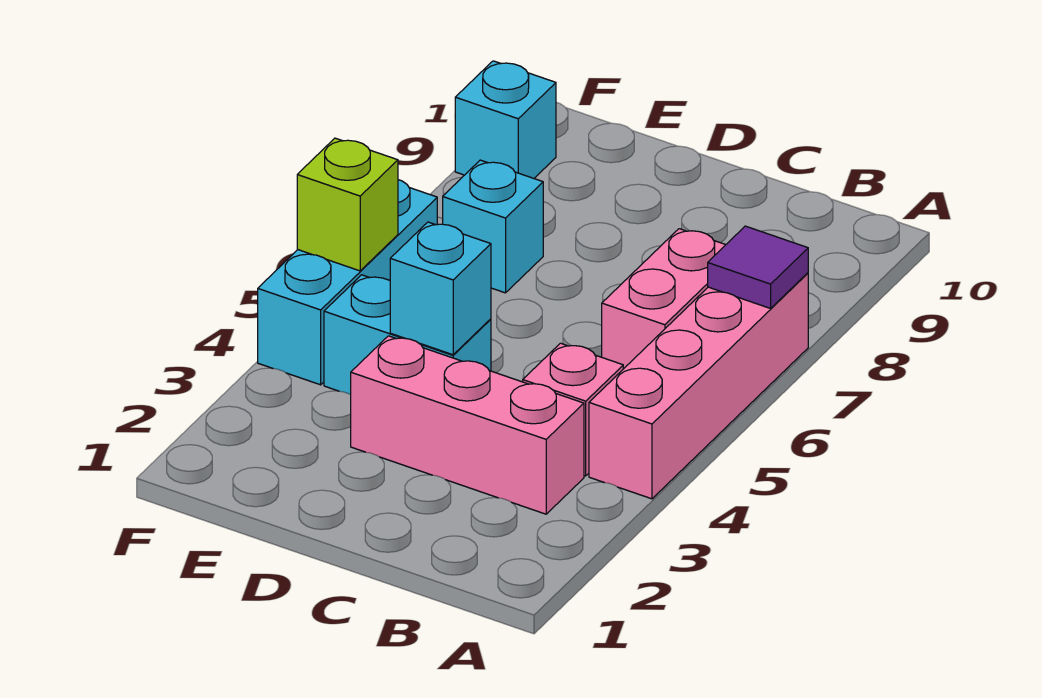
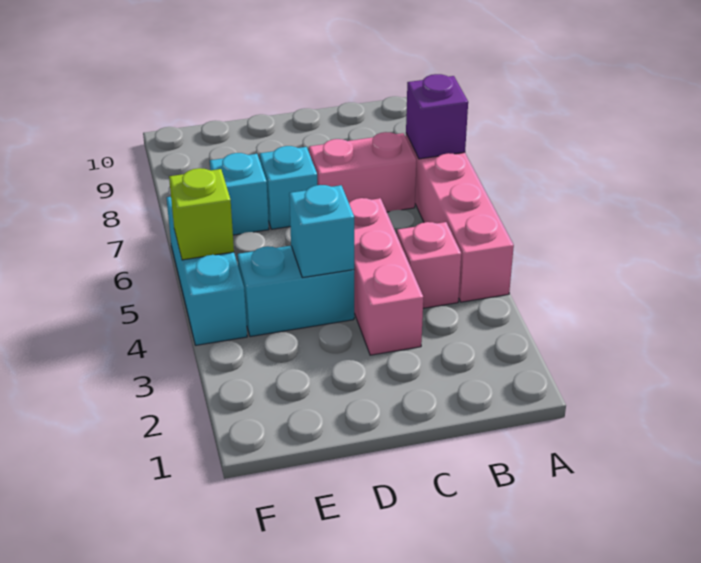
purple 1x1 tile [708,226,808,308] -> purple 1x1 brick [406,74,468,159]
pink 1x3 brick [351,336,584,514] -> pink 1x3 brick turned to [349,198,423,355]
pink 1x2 brick [602,229,726,369] -> pink 1x2 brick turned to [309,132,416,212]
cyan 1x1 brick [455,61,556,178] -> cyan 1x1 brick moved to [260,146,317,229]

